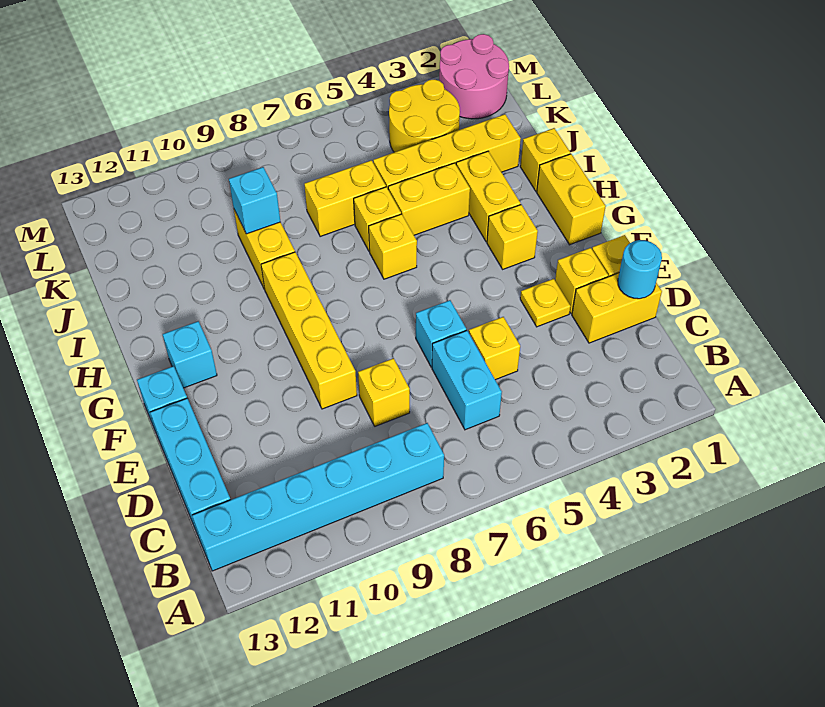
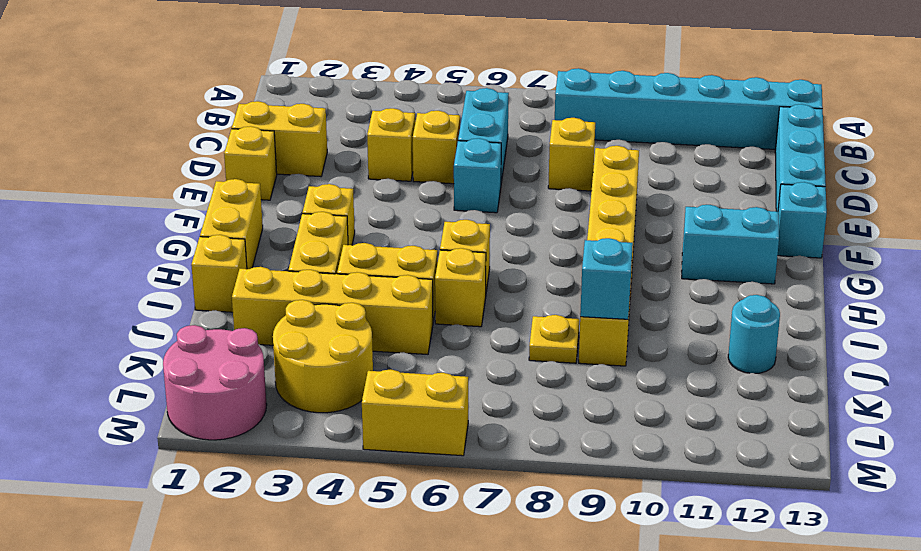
cyan 1x1 round brick [618,240,662,299] -> cyan 1x1 round brick moved to [728,295,780,373]
yellow 1x1 brick [555,248,608,314] -> yellow 1x1 brick moved to [367,108,415,181]
yellow 1x1 plate [520,279,571,327] -> yellow 1x1 plate moved to [529,315,579,363]
cyan 1x1 brick [162,321,217,388] -> cyan 1x2 brick [682,205,779,284]
yellow 1x2 brick [304,160,386,237] -> yellow 1x2 brick moved to [362,370,468,456]

